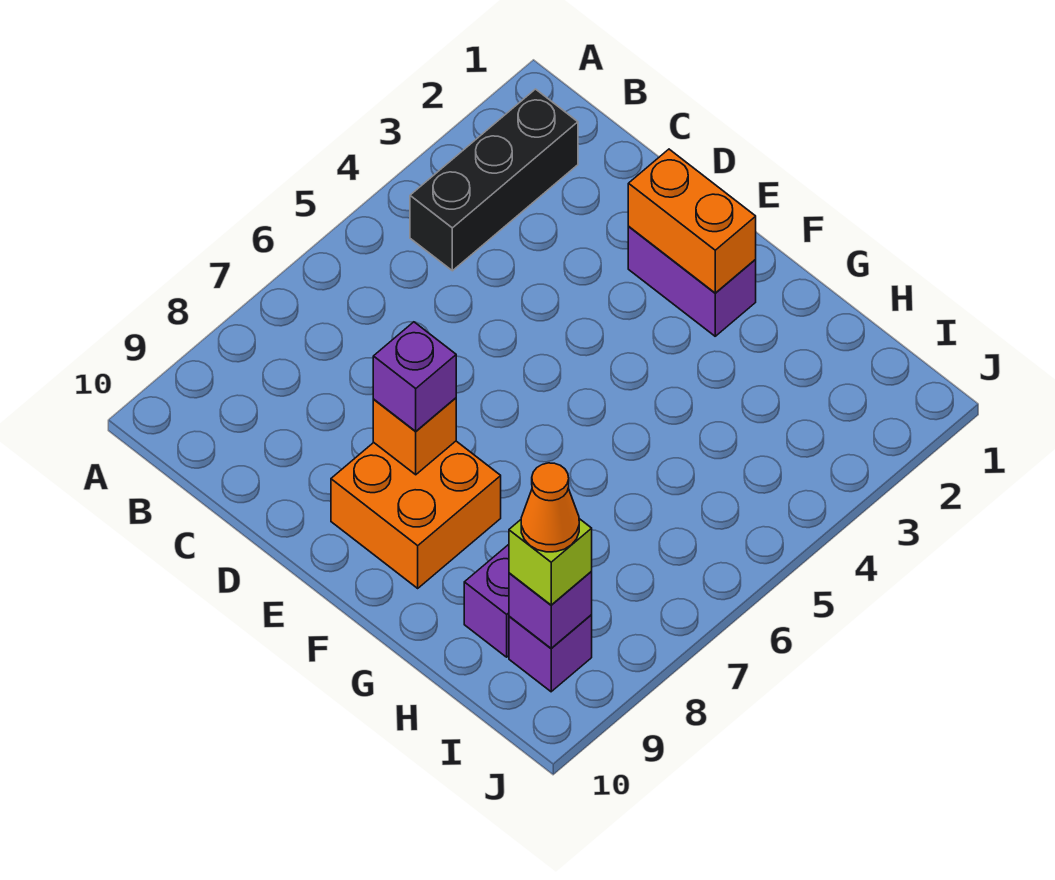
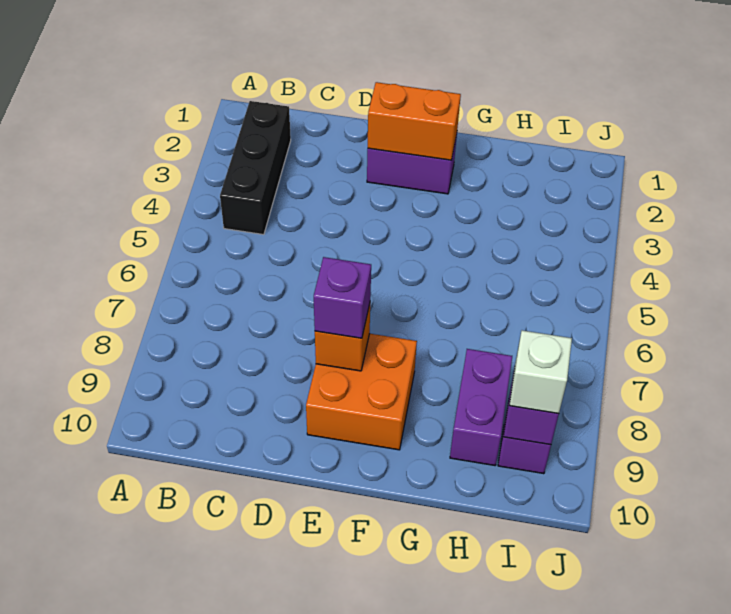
lime 1x1 brick [509,519,592,605] -> white 1x1 brick [509,330,572,414]
orange 1x1 cone [521,463,579,552] -> none

